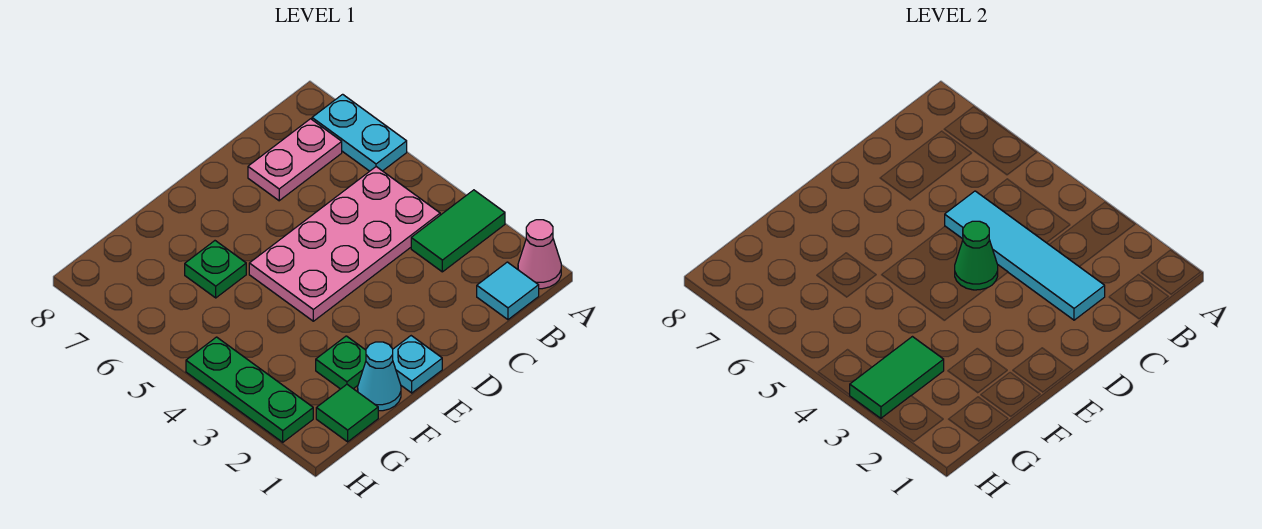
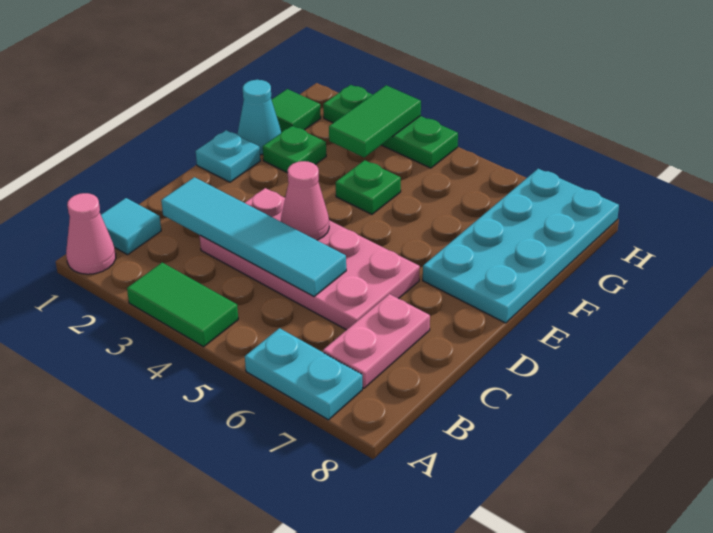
green 1x2 tile [411,190,505,272] -> green 1x2 tile turned to [127,263,238,347]
pink 2x4 plate [249,167,440,321] -> pink 2x4 plate turned to [200,188,420,330]
green 1x1 cone [955,221,998,290] -> pink 1x1 cone [281,161,329,240]
none -> cyan 2x4 plate [423,169,619,323]
green 1x1 plate [185,241,246,298] -> green 1x1 plate moved to [336,160,401,214]

